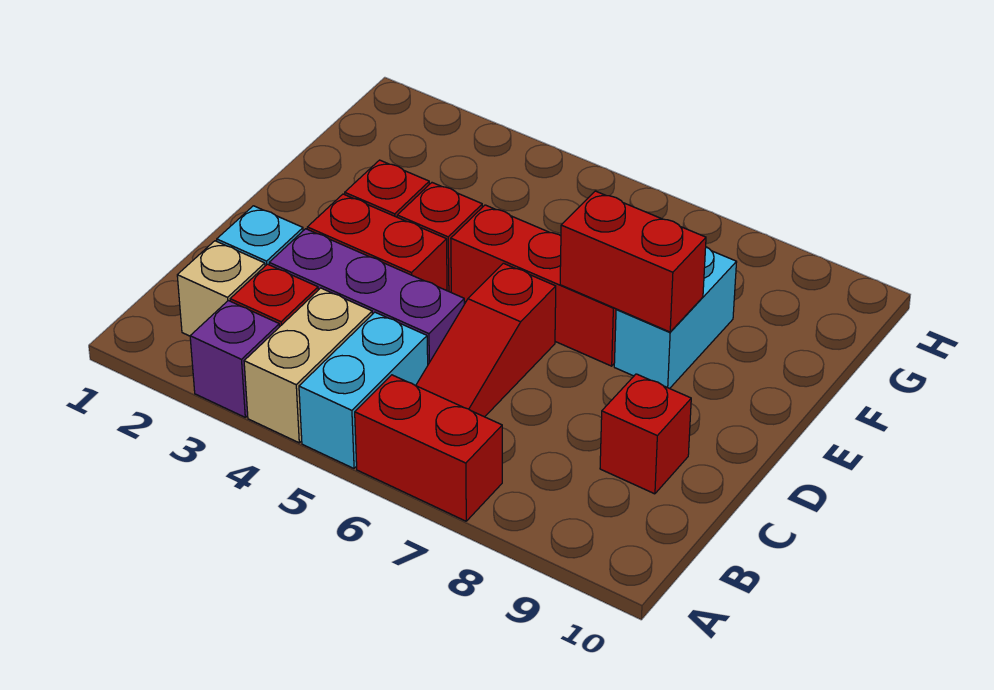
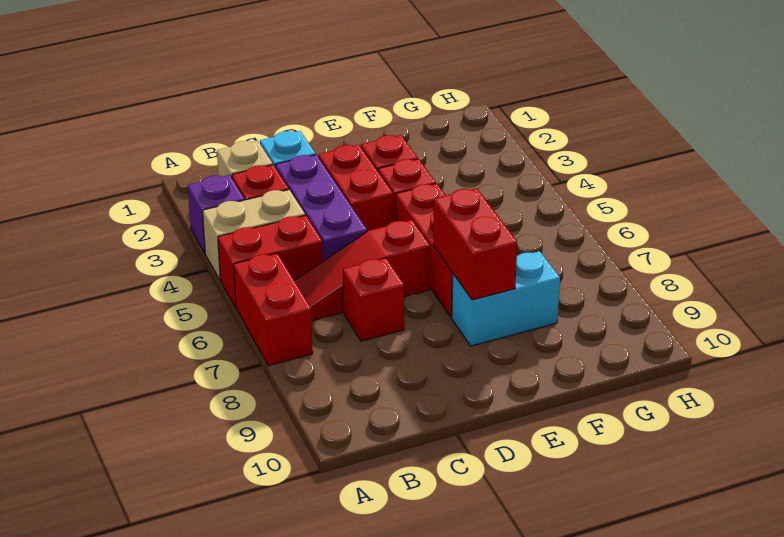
cyan 1x2 brick [299,312,428,468] -> red 1x2 brick [218,215,323,308]
red 1x1 brick [600,374,691,494] -> red 1x1 brick moved to [343,258,404,341]

